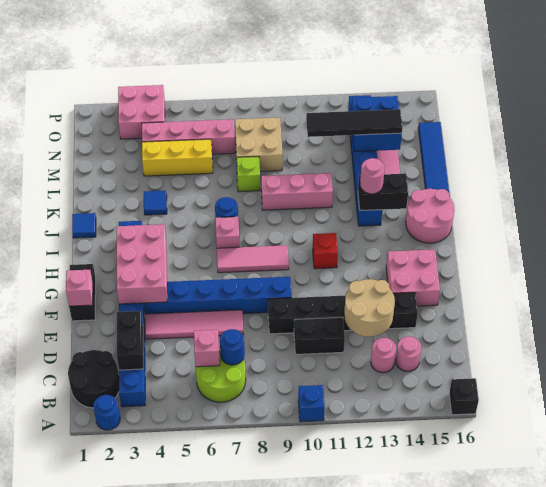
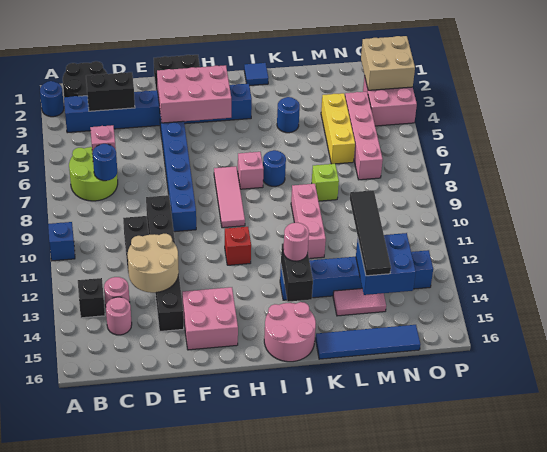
black 1x1 brick [449,378,479,415] -> black 1x1 brick moved to [78,278,105,318]
pink 1x4 tile [145,310,244,339] -> none
pink 1x1 brick [66,270,93,306] -> none
blue 1x1 tile [144,190,167,215] -> blue 1x1 round brick [277,97,300,133]
tan 2x2 brick [235,118,283,171] -> tan 2x2 brick moved to [361,36,415,90]

